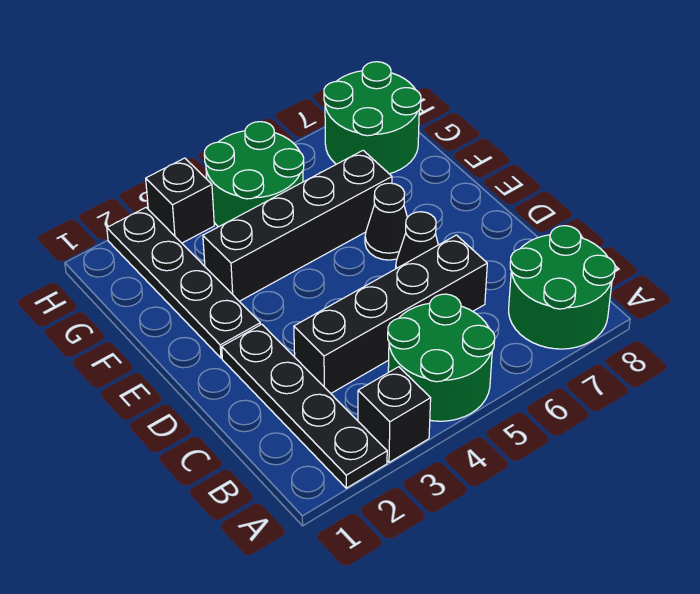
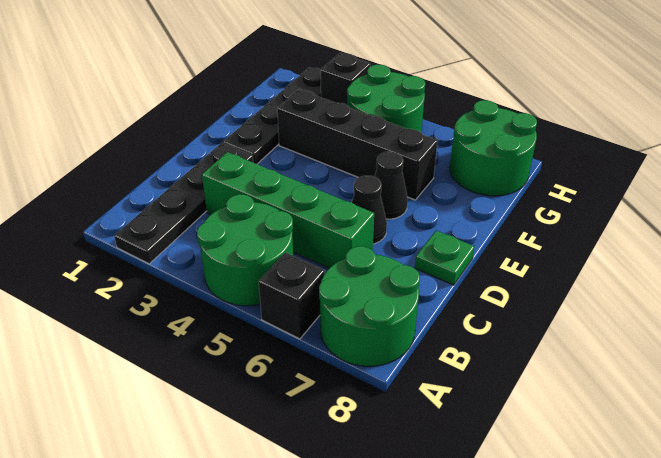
black 1x1 brick [358,367,431,462] -> black 1x1 brick moved to [259,252,325,339]
black 1x4 brick [294,235,487,393] -> green 1x4 brick [202,152,374,268]
none -> green 1x1 plate [415,231,475,285]

